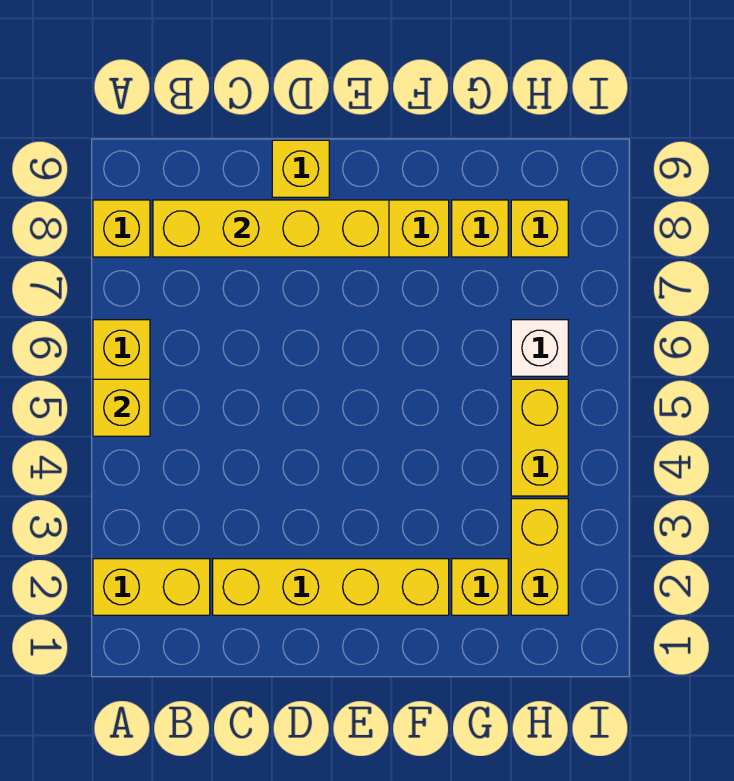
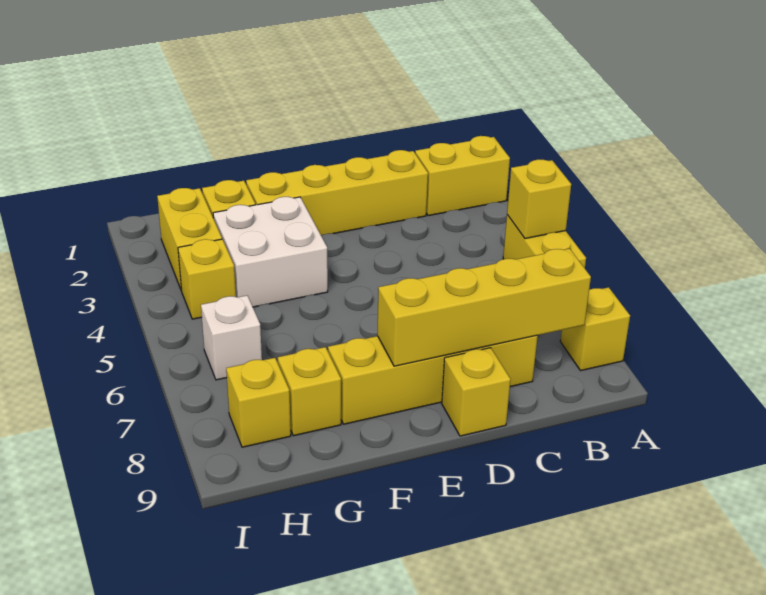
none -> white 2x2 brick [213,197,328,307]
yellow 1x2 brick [511,379,568,496] -> yellow 1x1 brick [178,239,236,319]

